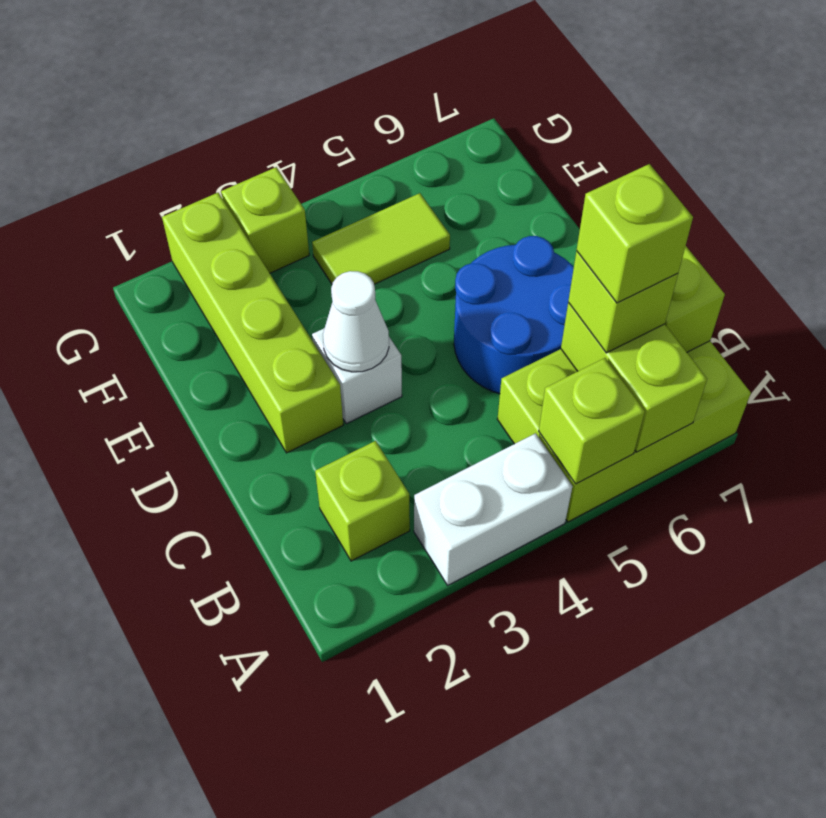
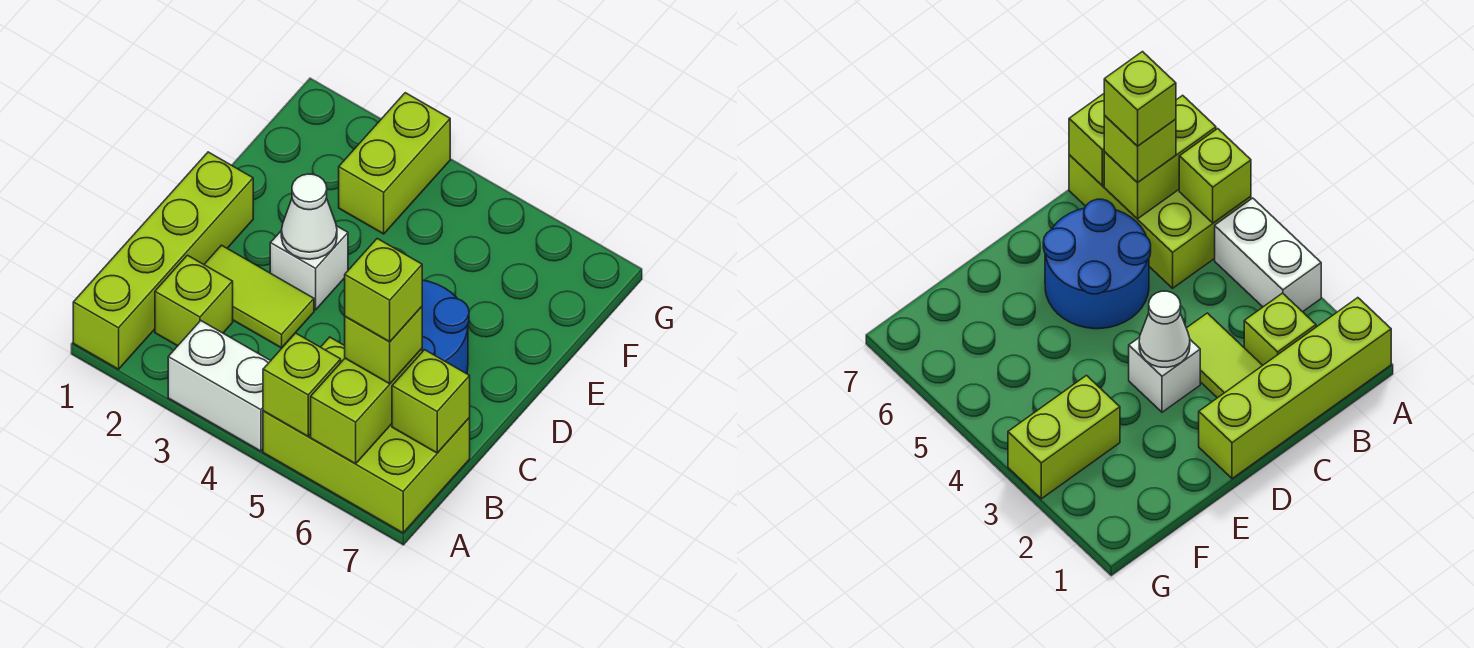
lime 1x4 brick [162,193,343,453] -> lime 1x4 brick moved to [73,152,253,369]
lime 1x2 tile [312,193,450,284] -> lime 1x2 tile moved to [204,245,314,348]
lime 1x1 brick [221,167,309,273] -> lime 1x2 brick [339,93,450,234]

